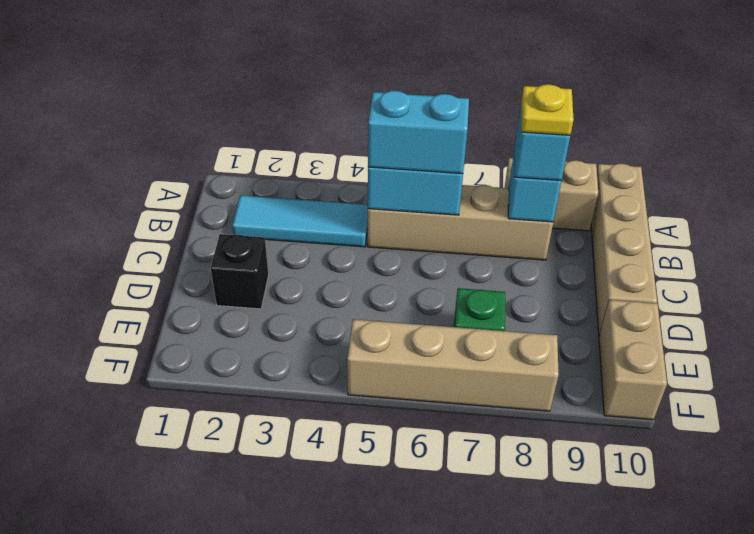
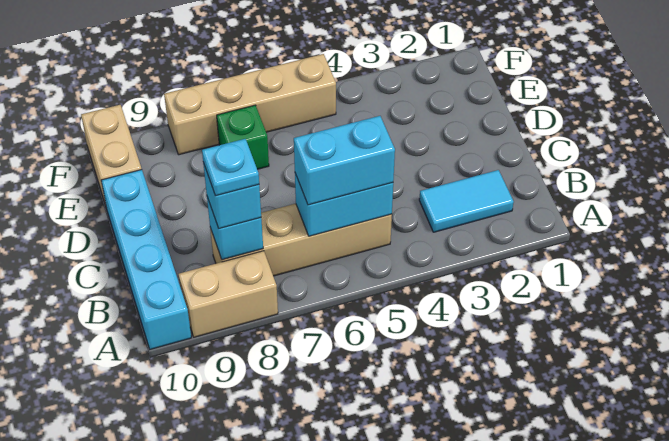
tan 1x4 brick [591,164,657,334] -> cyan 1x4 brick [101,170,191,349]
cyan 1x3 tile [232,195,368,247] -> cyan 1x2 tile [419,170,514,232]
yellow 1x1 plate [521,84,574,135] -> cyan 1x1 plate [202,139,259,196]
black 1x1 brick [211,234,269,309] -> none

